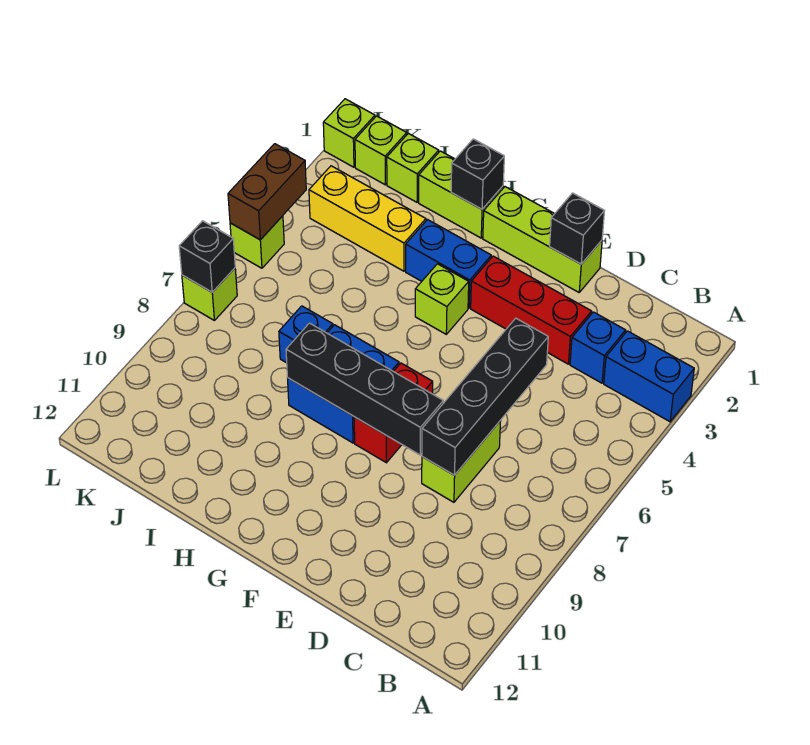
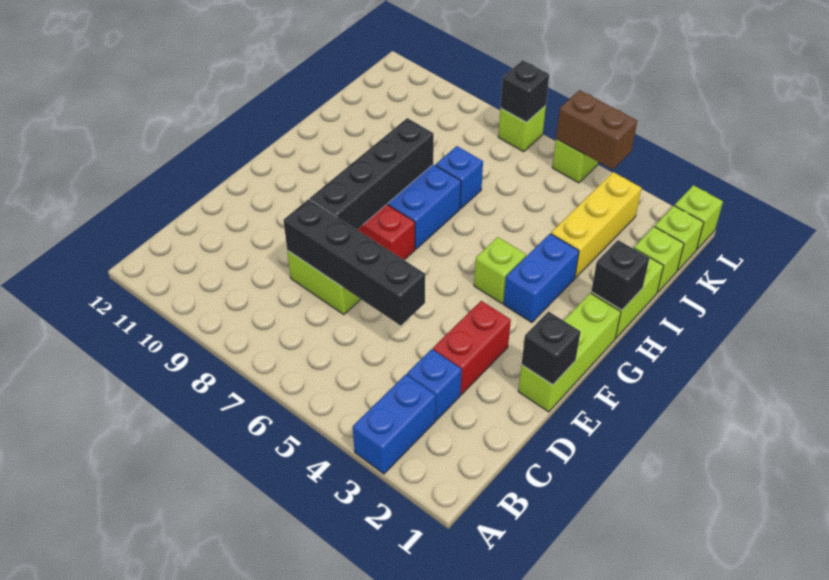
red 1x3 brick [471,256,592,364] -> red 1x2 brick [433,301,511,395]

